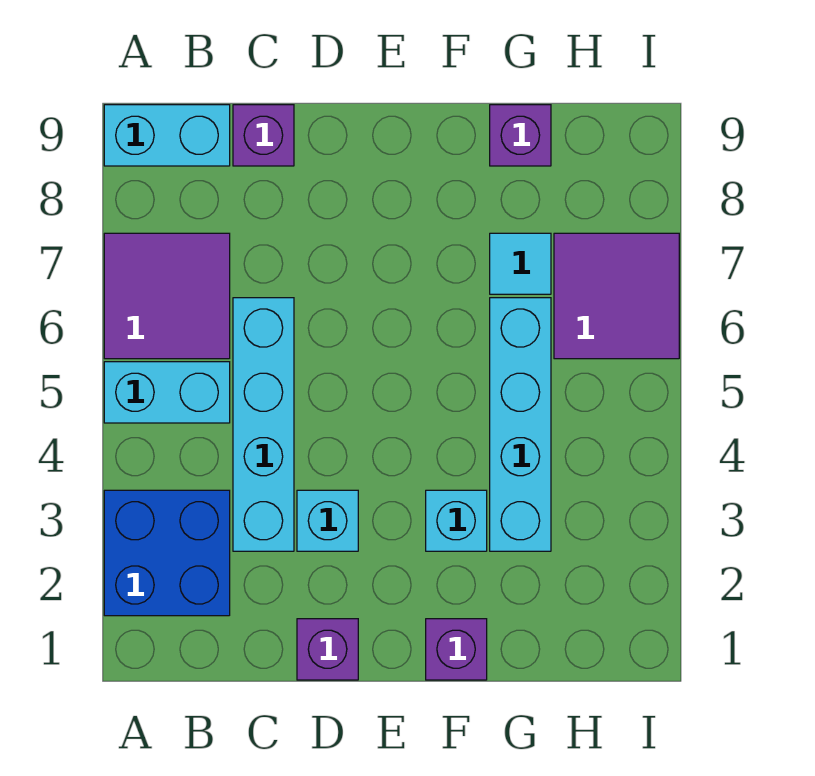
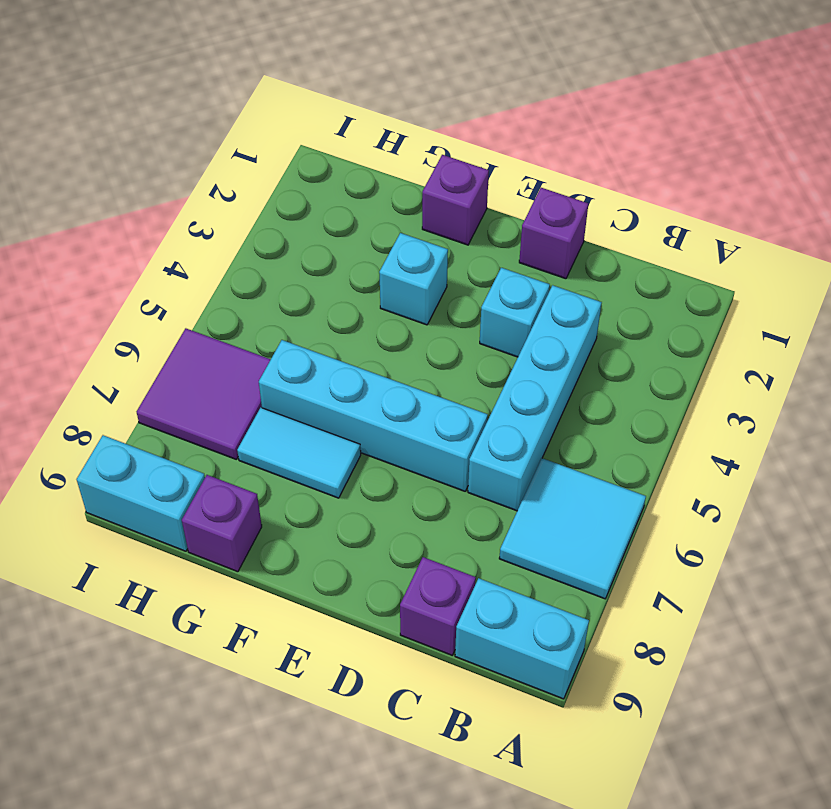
blue 2x2 brick [104,490,230,616] -> none
cyan 1x2 brick [104,362,230,423] -> cyan 1x2 brick moved to [77,435,205,551]
purple 2x2 tile [104,233,230,359] -> cyan 2x2 tile [499,458,646,599]
cyan 1x4 brick [490,298,551,551] -> cyan 1x4 brick turned to [259,340,488,491]
cyan 1x1 tile [490,233,551,294] -> cyan 1x2 tile [237,408,361,498]

